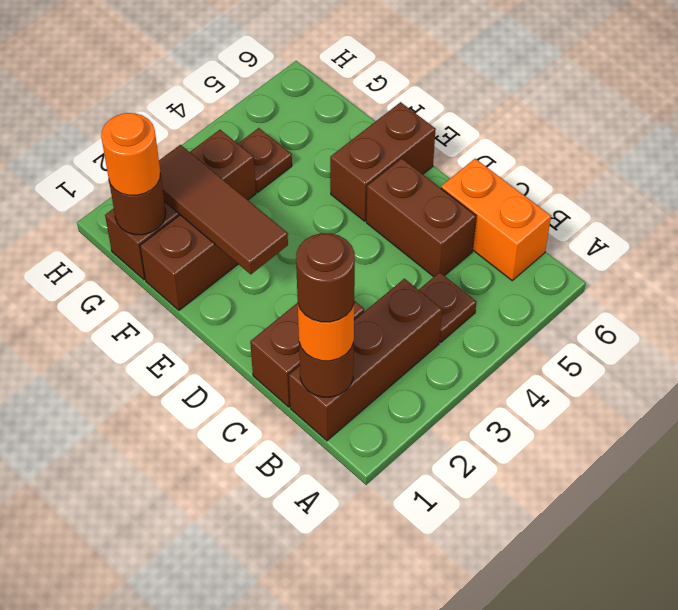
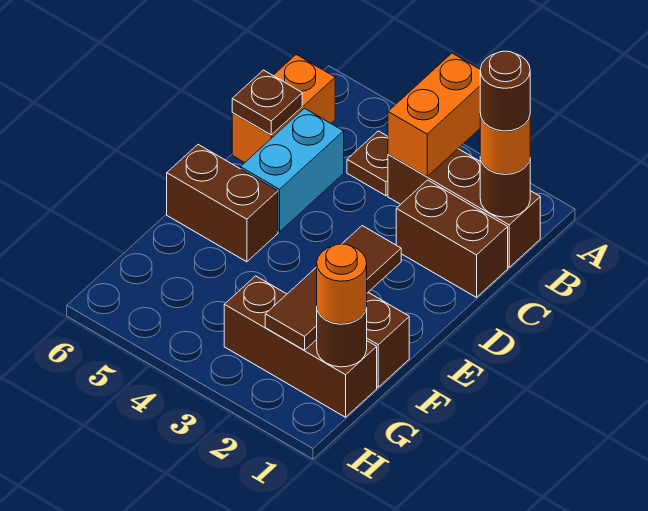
none -> orange 1x2 brick [388,53,480,177]
brown 1x2 brick [366,158,476,277] -> cyan 1x2 brick [241,108,344,232]
brown 1x1 plate [238,128,292,192] -> brown 1x1 plate moved to [232,70,302,135]

